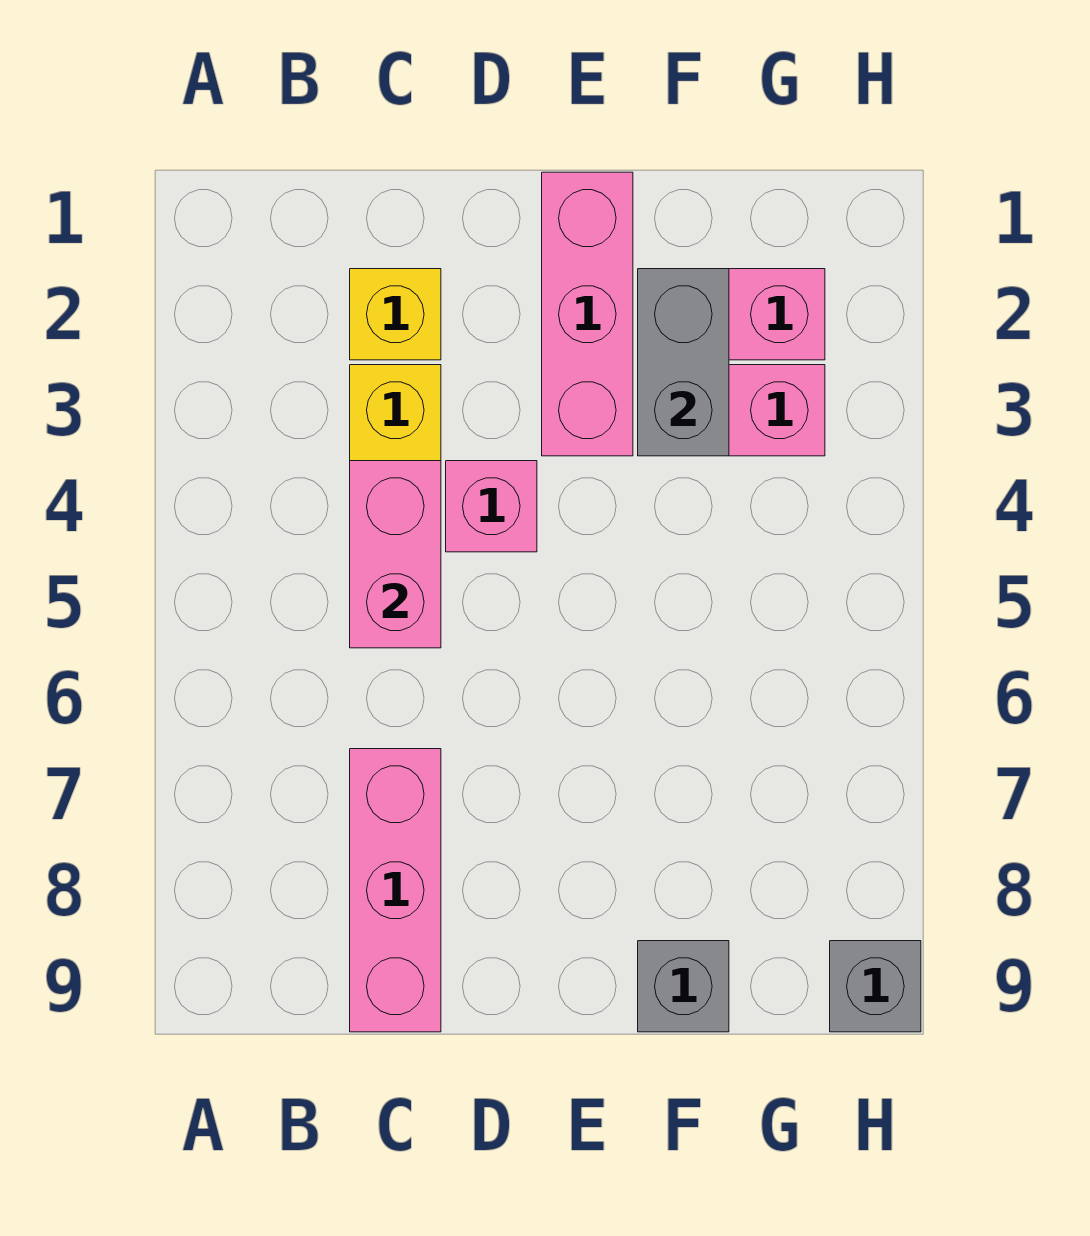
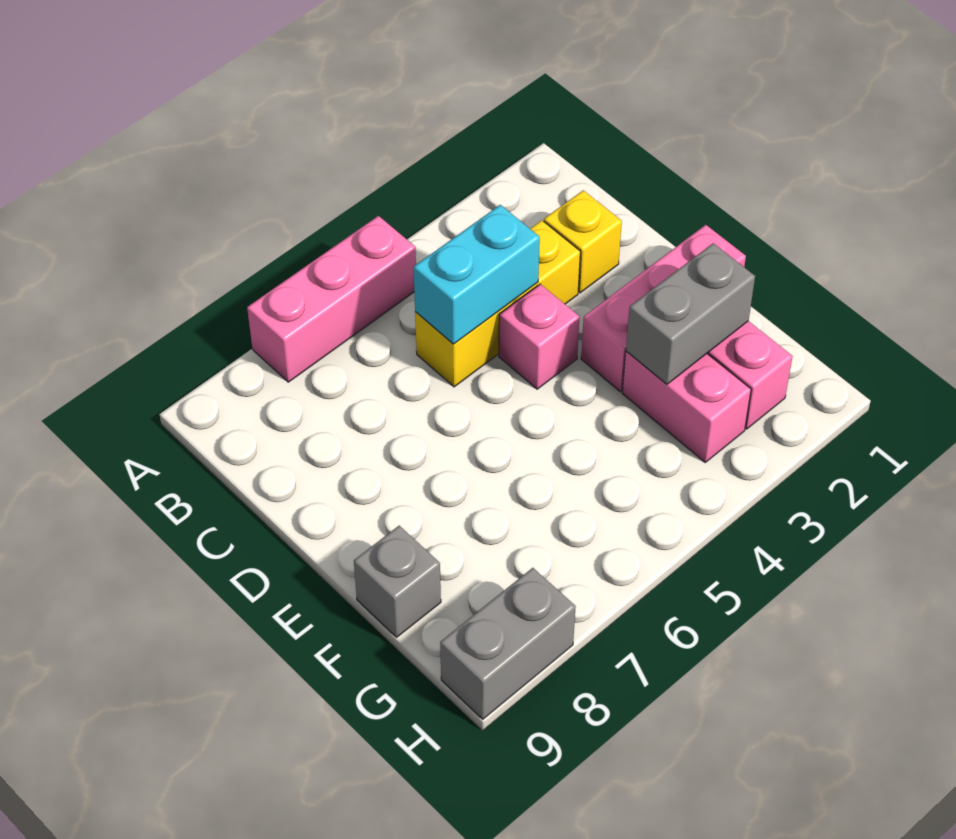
pink 1x2 brick [350,461,441,648] -> cyan 1x2 brick [414,205,540,344]
pink 1x3 brick [350,749,441,1032] -> pink 1x3 brick moved to [247,216,416,382]
grey 1x1 brick [830,941,921,1032] -> grey 1x2 brick [440,568,576,719]

